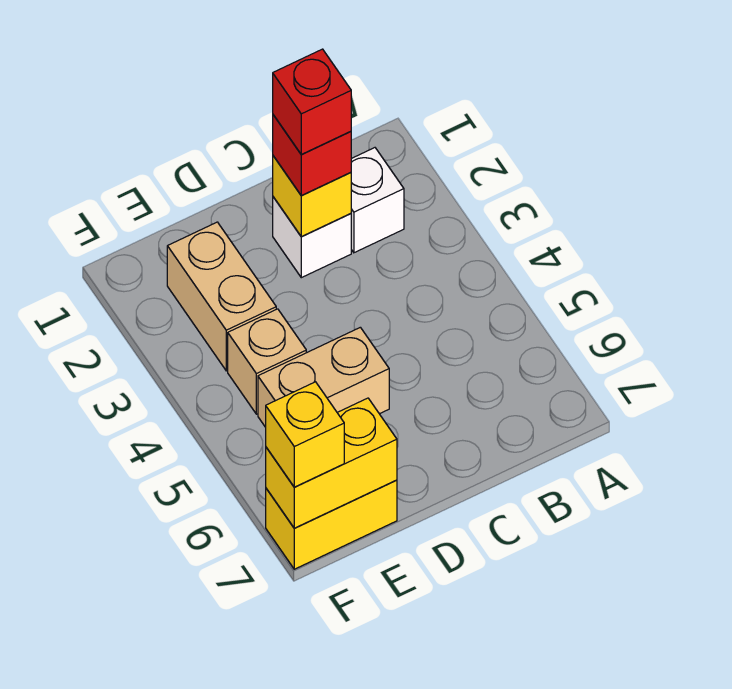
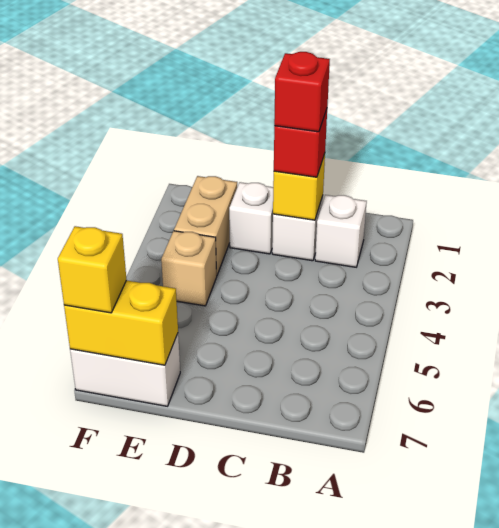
none -> white 1x1 brick [229,182,273,254]
tan 1x2 brick [258,327,389,427] -> none
yellow 1x2 brick [266,480,397,569] -> white 1x2 brick [70,334,180,406]

